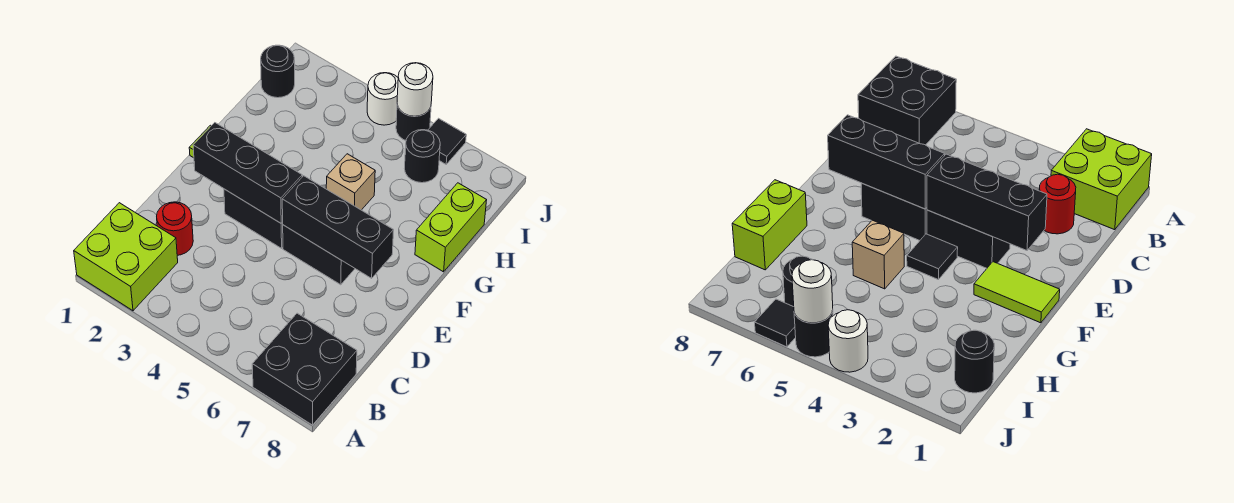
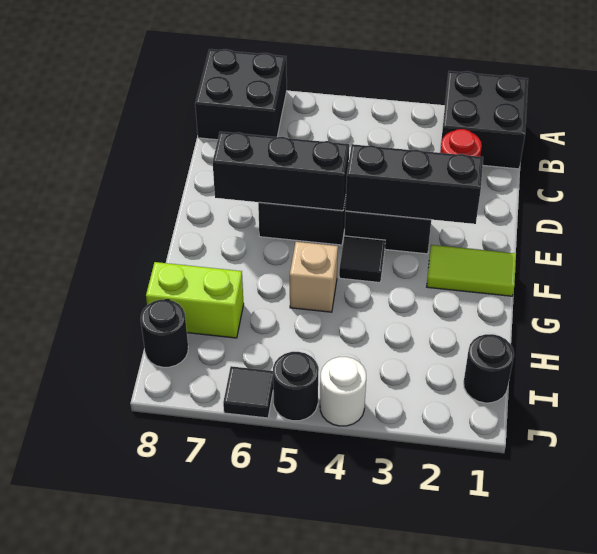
lime 2x2 brick [74,203,178,311] -> black 2x2 brick [441,71,528,169]
lime 1x2 brick [415,183,487,272] -> lime 1x2 brick turned to [146,262,244,338]
black 1x1 round brick [404,130,440,183] -> black 1x1 round brick moved to [141,300,188,367]
white 1x1 round brick [397,63,433,116] -> none

